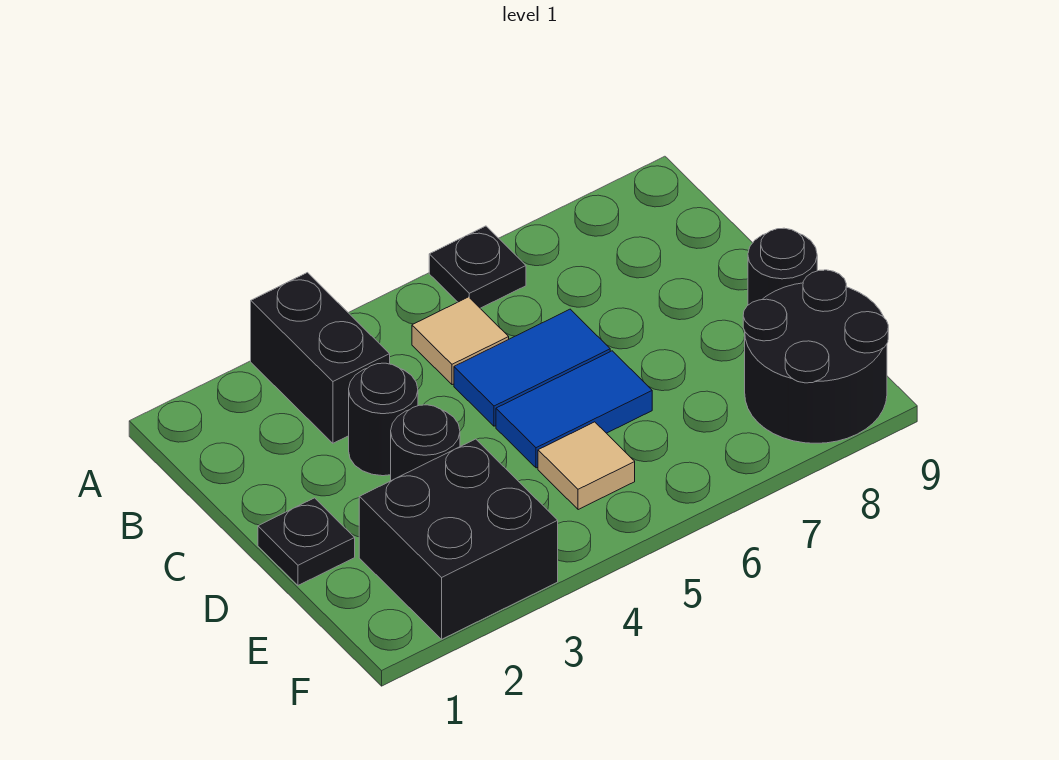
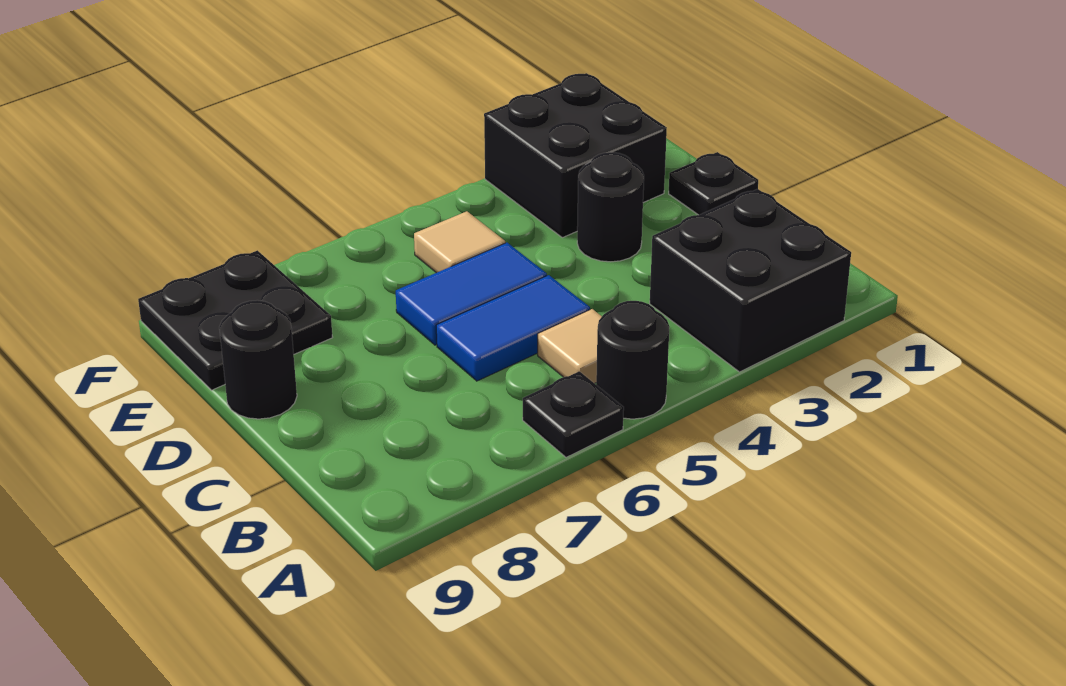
black 1x2 brick [251,273,390,443] -> black 2x2 brick [650,189,851,372]
black 1x1 round brick [349,363,418,476] -> black 1x1 round brick moved to [596,301,669,419]
black 2x2 round brick [743,270,888,443] -> black 2x2 plate [138,250,333,390]

